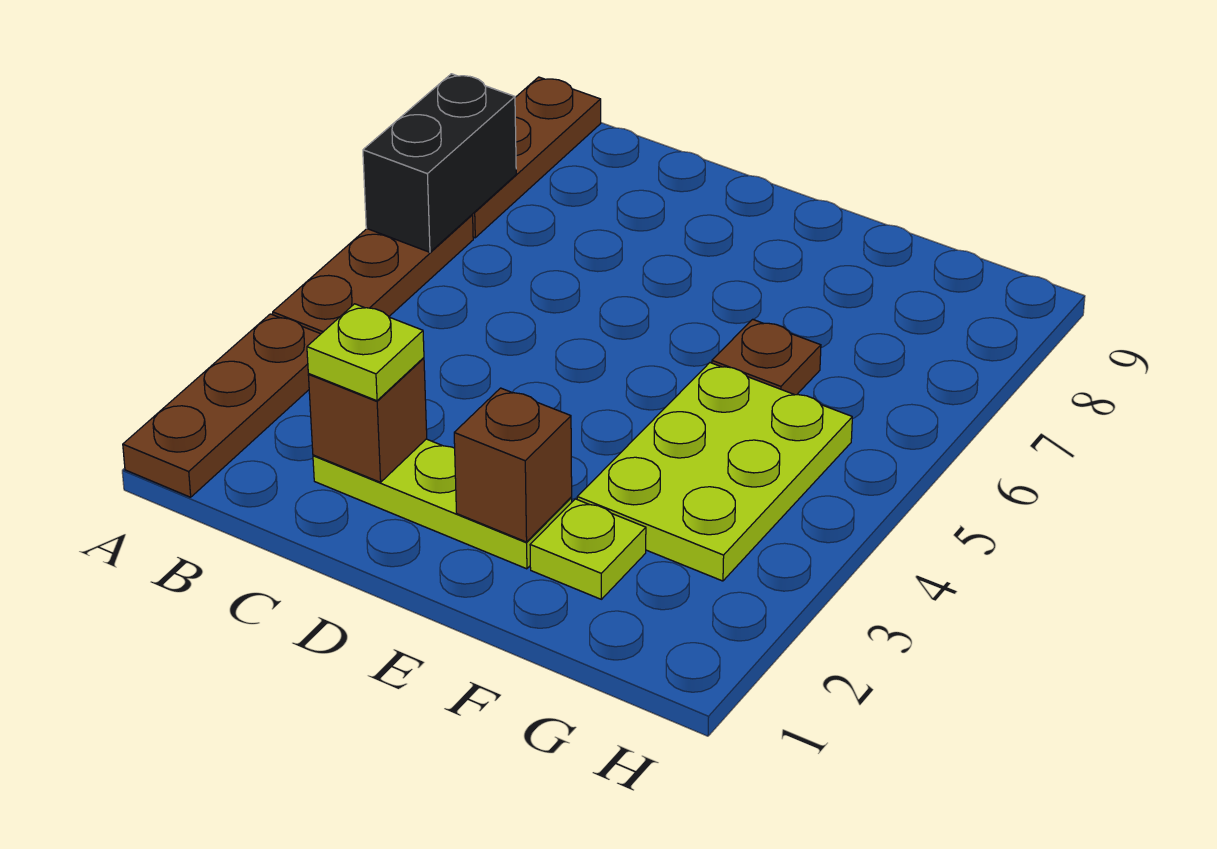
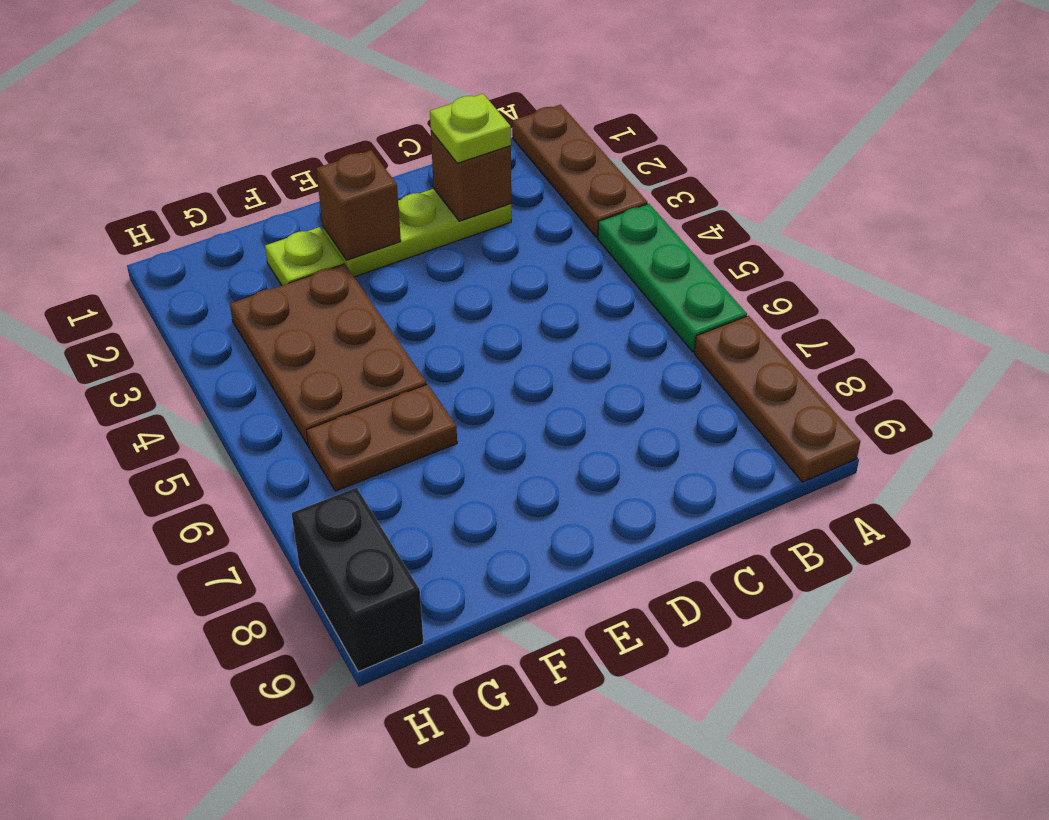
brown 1x3 plate [273,215,473,334] -> green 1x3 plate [598,204,747,352]
black 1x2 brick [363,74,516,252] -> black 1x2 brick moved to [292,488,423,672]
lime 2x3 plate [577,363,852,581] -> brown 2x3 plate [230,264,427,445]
brown 1x1 plate [712,319,821,395] -> brown 1x2 plate [307,384,457,491]

